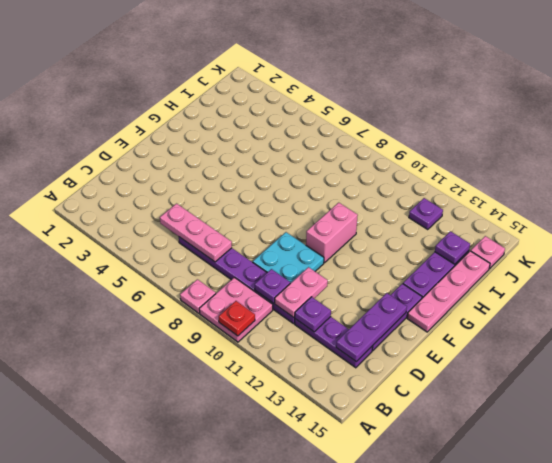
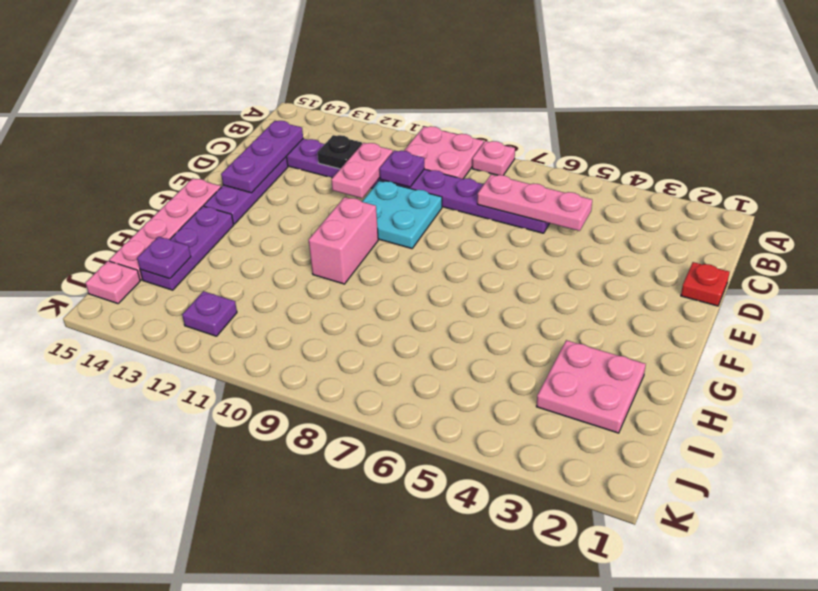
red 1x1 plate [219,301,255,336] -> red 1x1 plate moved to [681,262,730,306]
purple 1x1 plate [295,297,331,332] -> black 1x1 plate [317,135,362,169]
none -> pink 2x2 plate [536,340,646,433]

